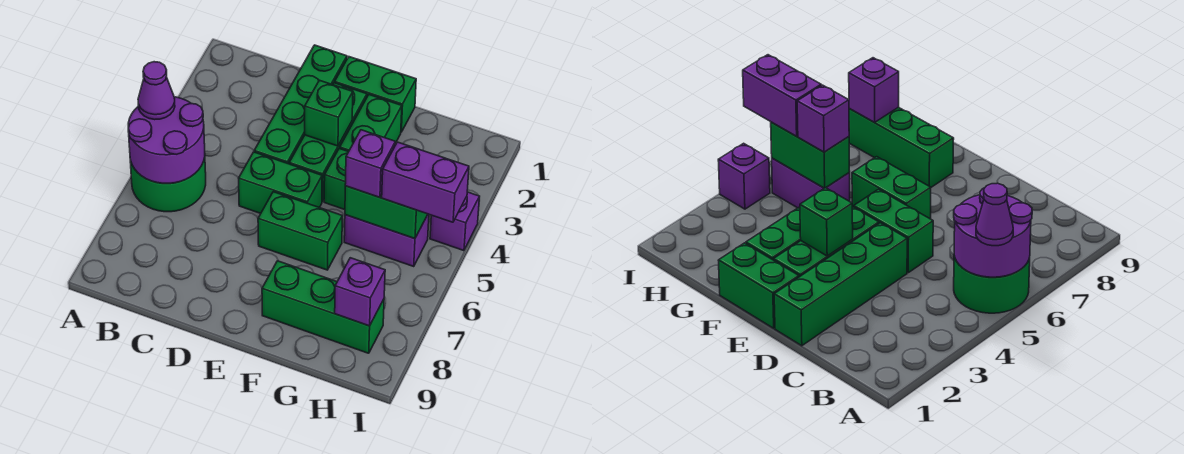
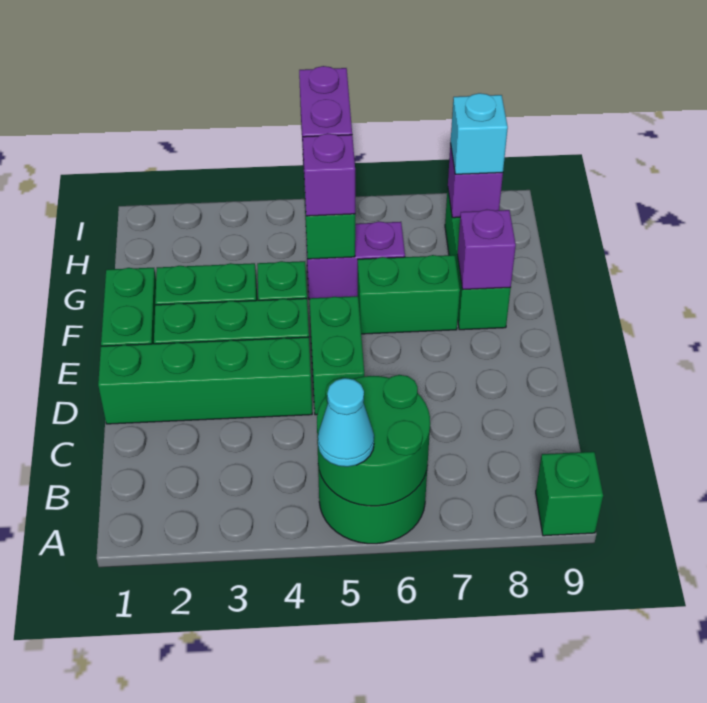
purple 2x2 round brick [128,97,205,183] -> green 2x2 round brick [317,375,430,506]
purple 1x1 cone [138,62,175,120] -> cyan 1x1 cone [318,378,374,467]
green 1x1 brick [305,80,353,146] -> green 1x1 brick moved to [536,452,603,536]
green 1x2 brick [258,192,342,270] -> green 1x2 brick turned to [358,255,460,334]
purple 1x2 brick [344,214,429,266] -> purple 1x2 brick turned to [306,221,405,299]
none -> cyan 1x1 brick [451,93,508,174]
purple 1x1 brick [430,192,480,251] -> purple 1x1 brick moved to [457,210,516,290]

